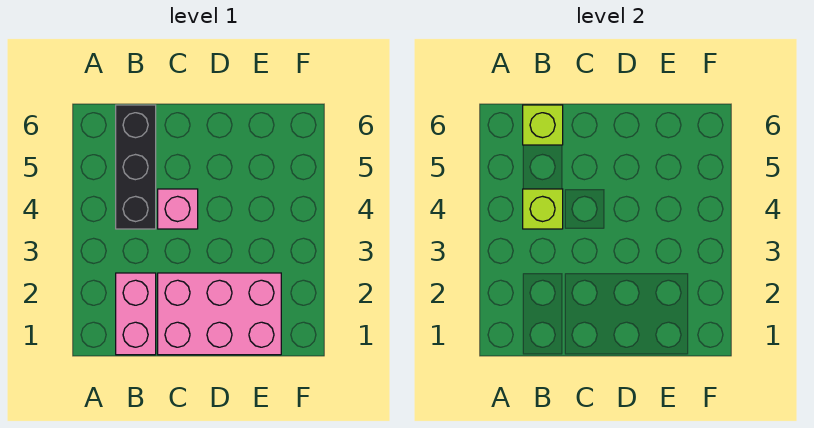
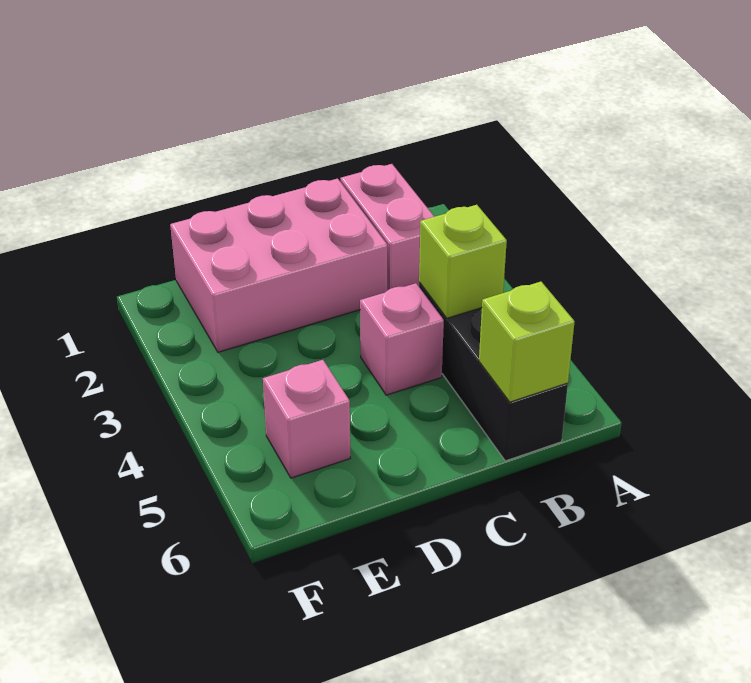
none -> pink 1x1 brick [263,360,350,478]

